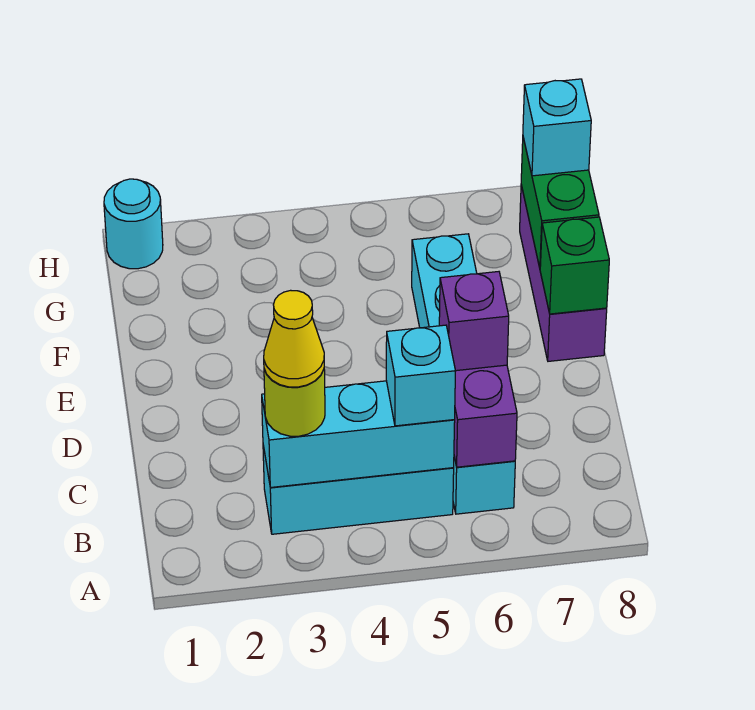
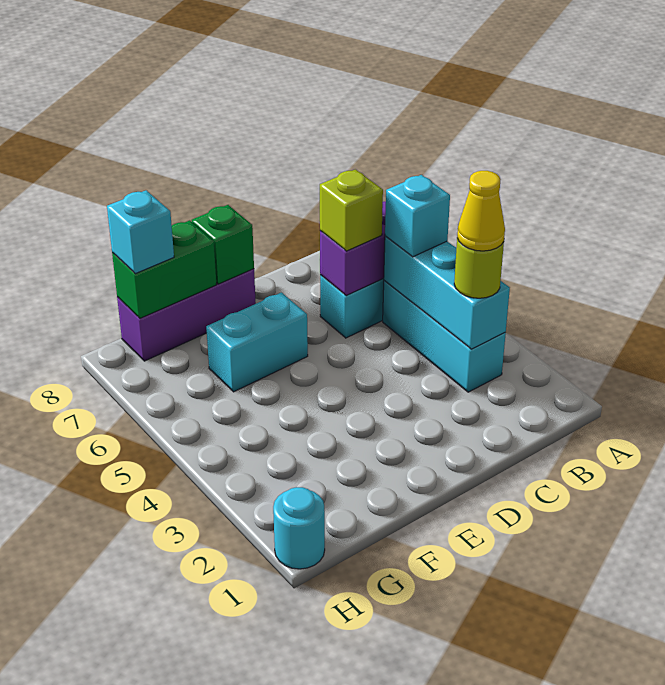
purple 1x1 brick [439,272,509,371] -> lime 1x1 brick [320,169,383,251]

